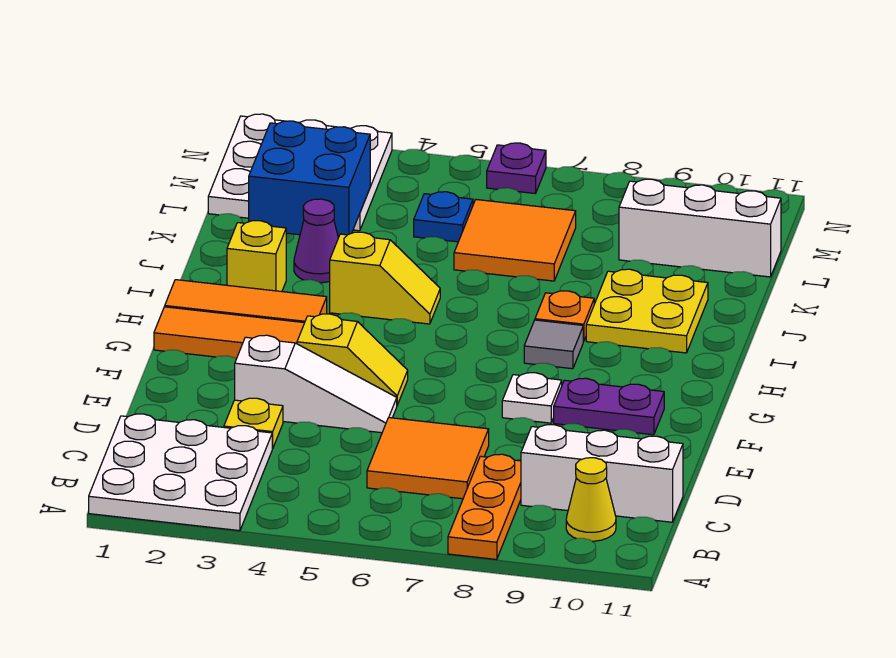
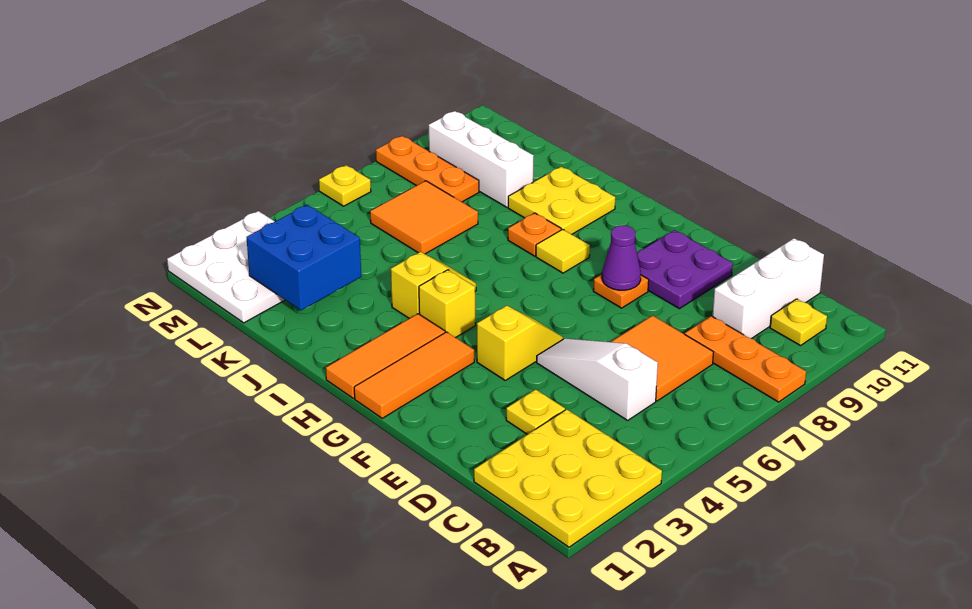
white 3x3 plate [89,414,272,531] -> yellow 3x3 plate [474,409,662,547]
yellow 1x1 cone [566,458,616,541] -> yellow 1x1 plate [770,299,827,346]
white 1x3 slope [235,335,397,433] -> white 1x3 slope turned to [537,338,658,420]
white 1x1 plate [502,373,562,423] -> orange 1x1 plate [593,274,649,308]
purple 1x2 plate [554,378,664,435] -> purple 2x2 plate [637,230,733,309]
grey 1x1 tile [524,320,583,369] -> yellow 1x1 tile [536,229,590,273]
yellow 1x1 brick [227,221,286,292] -> yellow 1x1 brick moved to [419,270,475,338]
purple 1x1 cone [294,199,338,283] -> purple 1x1 cone moved to [602,226,641,290]
blue 1x1 plate [414,192,473,242] -> none
none -> orange 1x3 plate [376,136,479,202]
white 1x3 brick [619,179,781,277] -> white 1x3 brick turned to [429,111,534,207]
purple 1x1 plate [487,143,546,194] -> yellow 1x1 plate [319,165,371,206]

